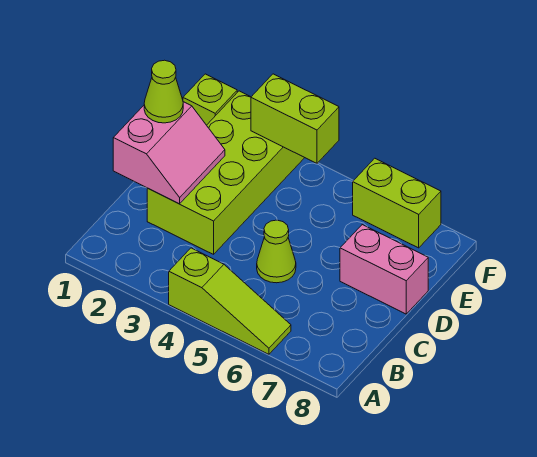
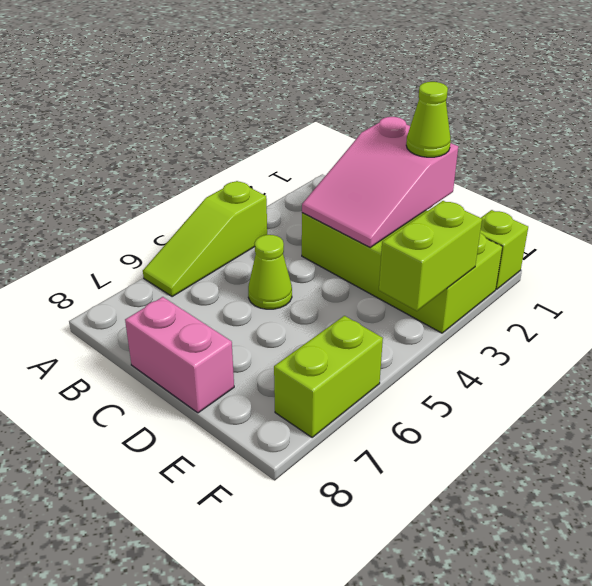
pink 2x2 slope [113,102,225,204] -> pink 2x3 slope [302,117,458,247]
pink 1x2 brick [340,225,428,314] -> pink 1x2 brick turned to [125,297,234,413]

